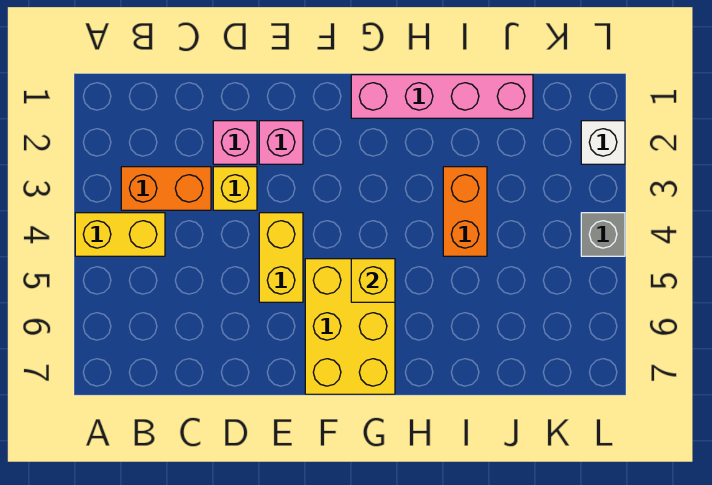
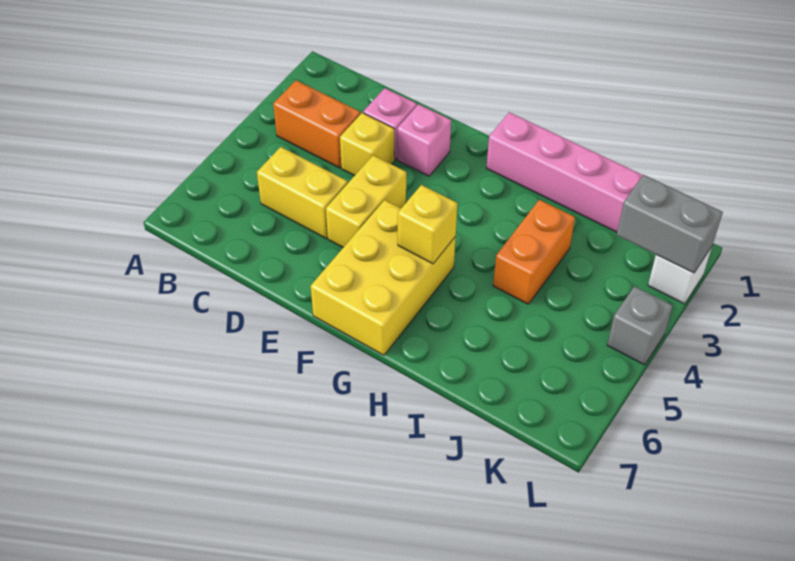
yellow 1x2 brick [75,213,165,256] -> yellow 1x2 brick moved to [257,147,348,238]
none -> grey 1x2 brick [617,175,723,273]

